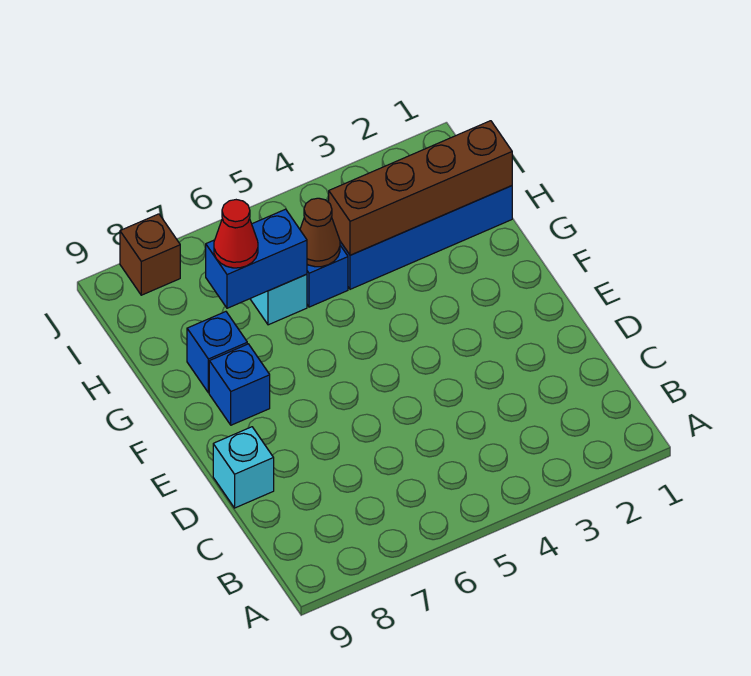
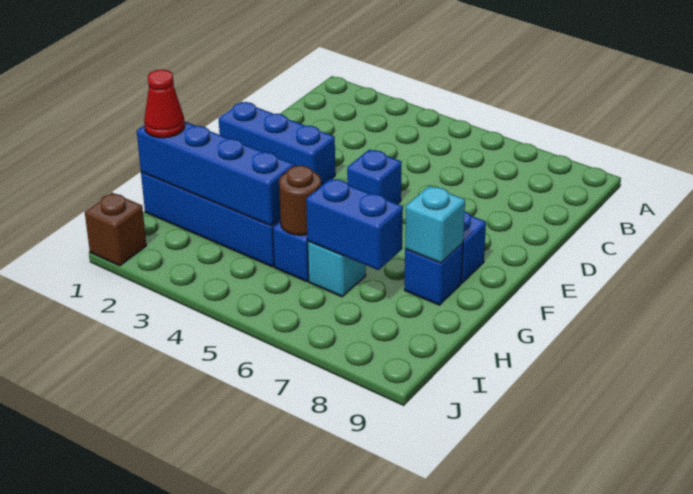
cyan 1x1 brick [213,427,274,508] -> cyan 1x1 brick moved to [405,186,465,263]
none -> blue 1x3 brick [219,102,335,186]
none -> blue 1x1 brick [347,150,402,204]
brown 1x4 brick [329,121,512,255] -> blue 1x4 brick [137,121,294,226]
brown 1x1 cone [300,198,340,267] -> brown 1x1 round brick [279,166,321,235]
red 1x1 cone [214,200,258,268] -> red 1x1 cone moved to [144,70,185,138]
brown 1x1 brick [120,214,180,295] -> brown 1x1 brick moved to [85,193,146,266]

